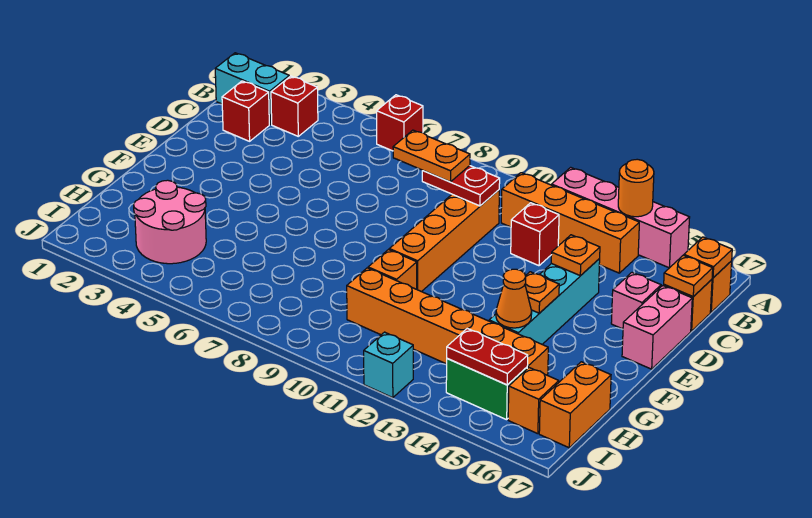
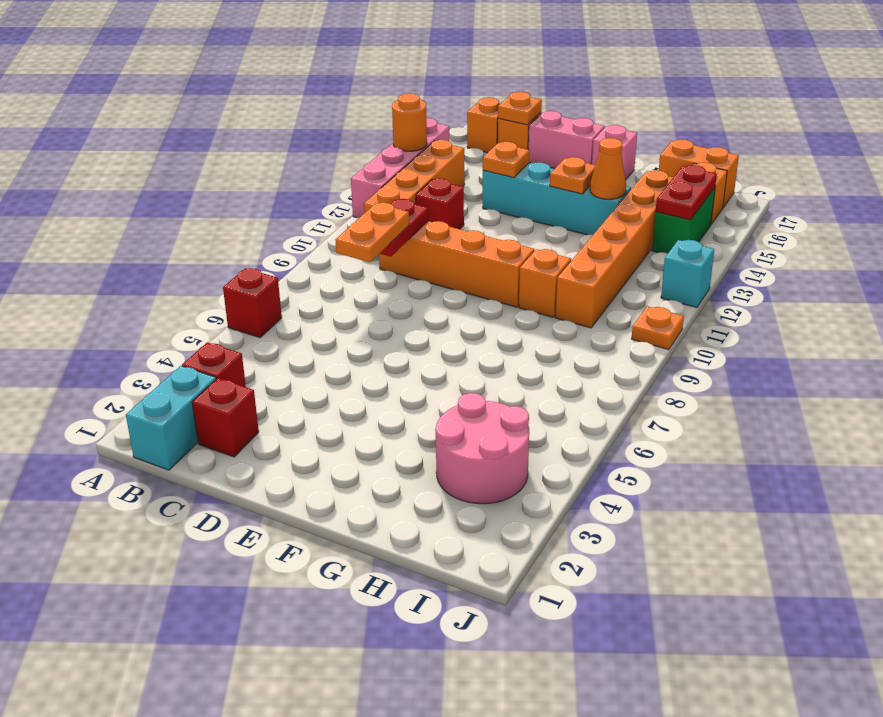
orange 1x1 plate [684,237,732,278] -> orange 1x1 plate moved to [632,306,684,350]
pink 1x1 brick [611,273,661,329] -> pink 1x1 brick moved to [592,125,637,180]

